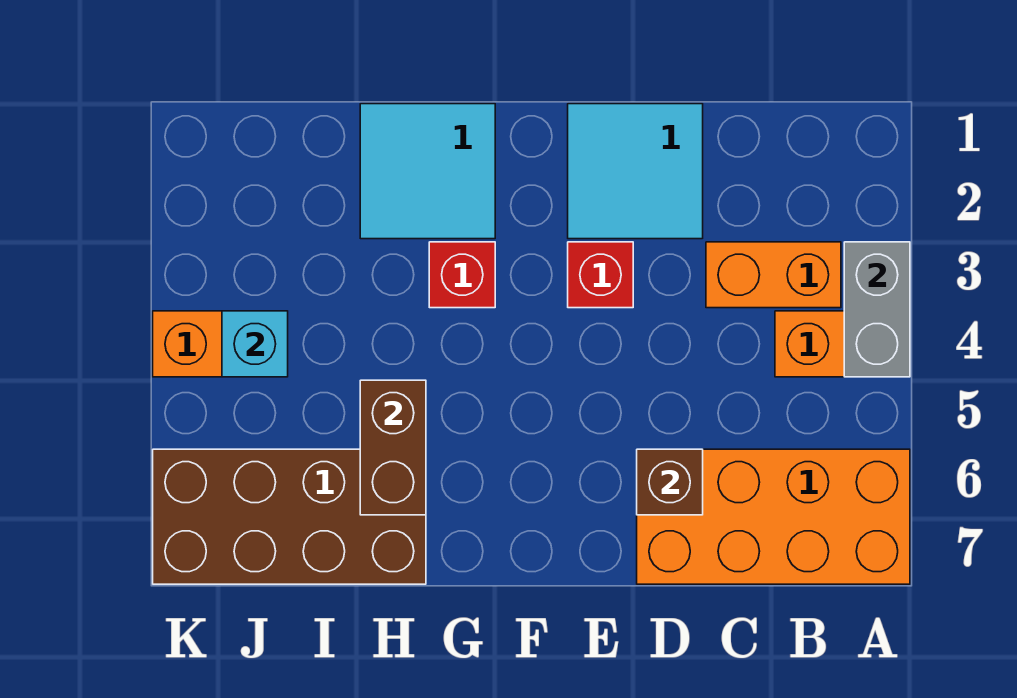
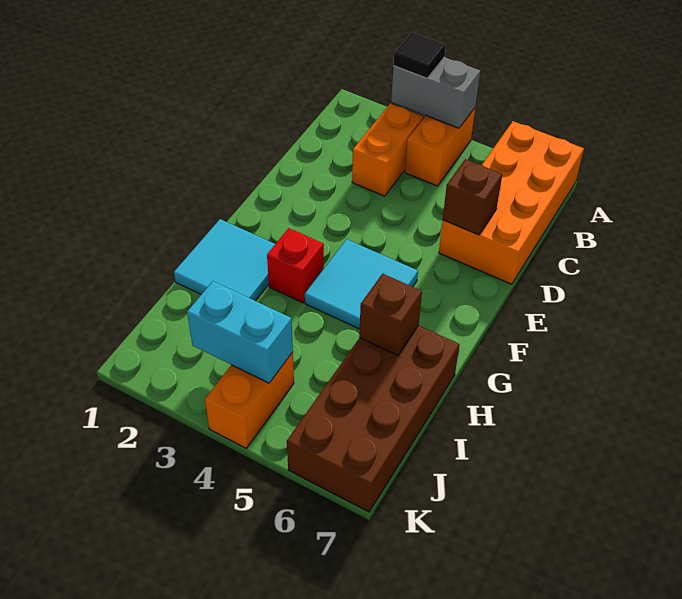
none -> black 1x1 tile [393,32,446,78]
cyan 2x2 tile [568,104,703,239] -> cyan 2x2 tile moved to [305,239,418,329]
red 1x1 brick [568,242,633,308] -> none
brown 1x2 brick [360,380,426,515] -> brown 1x1 brick [359,274,422,355]
cyan 1x1 brick [222,311,288,377] -> cyan 1x2 brick [187,281,293,383]

